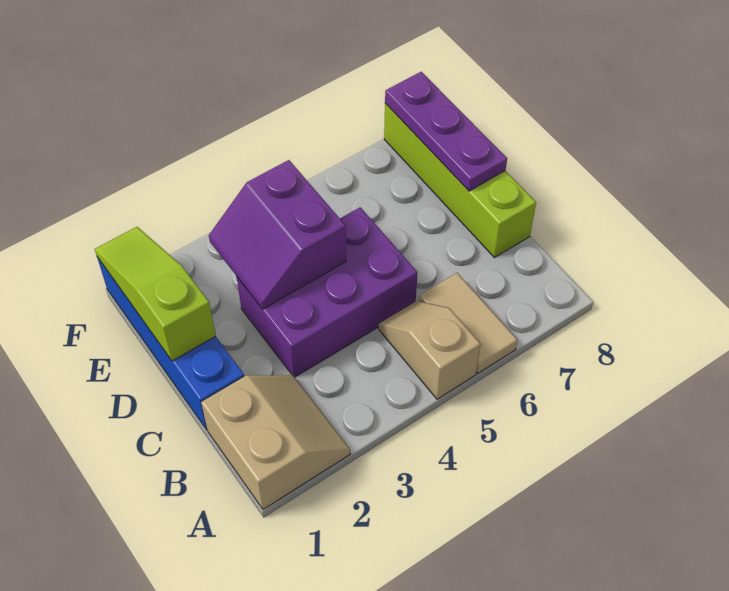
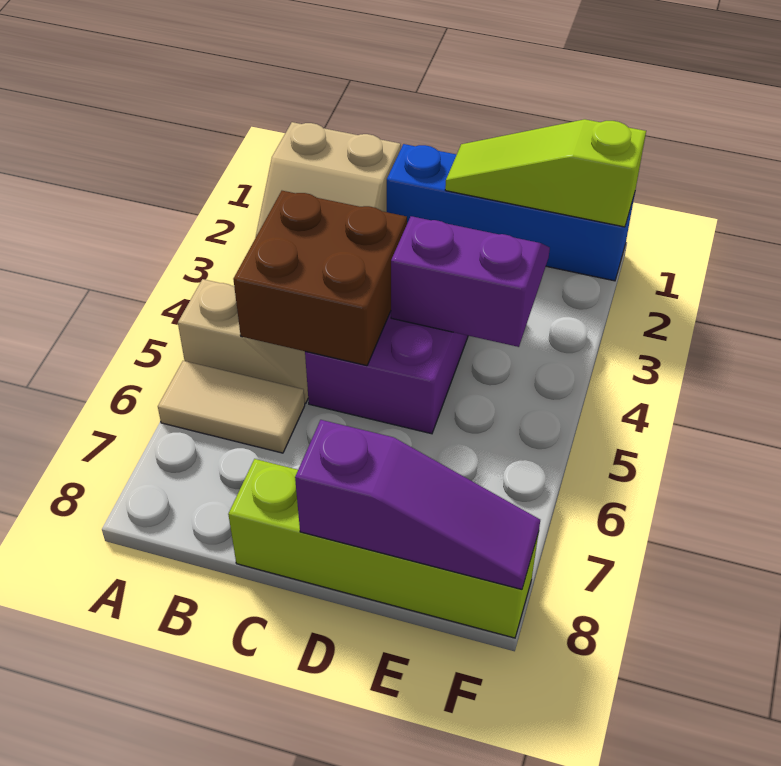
none -> brown 2x2 brick [233,191,407,366]
lime 1x3 slope [95,227,216,361] -> lime 1x3 slope turned to [445,119,646,227]
purple 1x3 plate [385,72,507,191] -> purple 1x3 slope [295,420,540,589]

